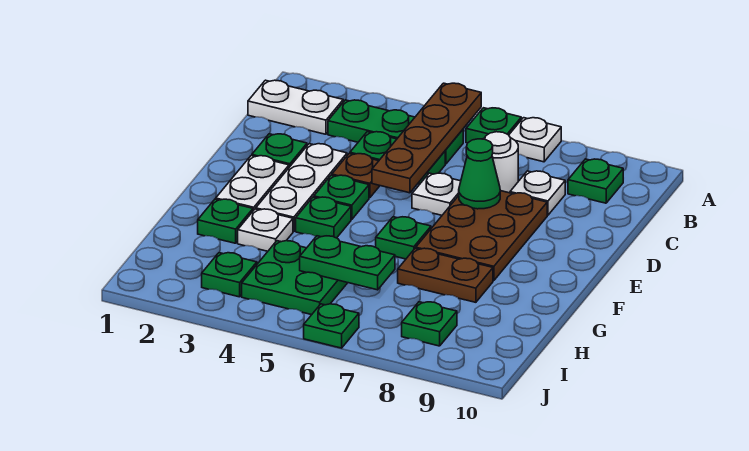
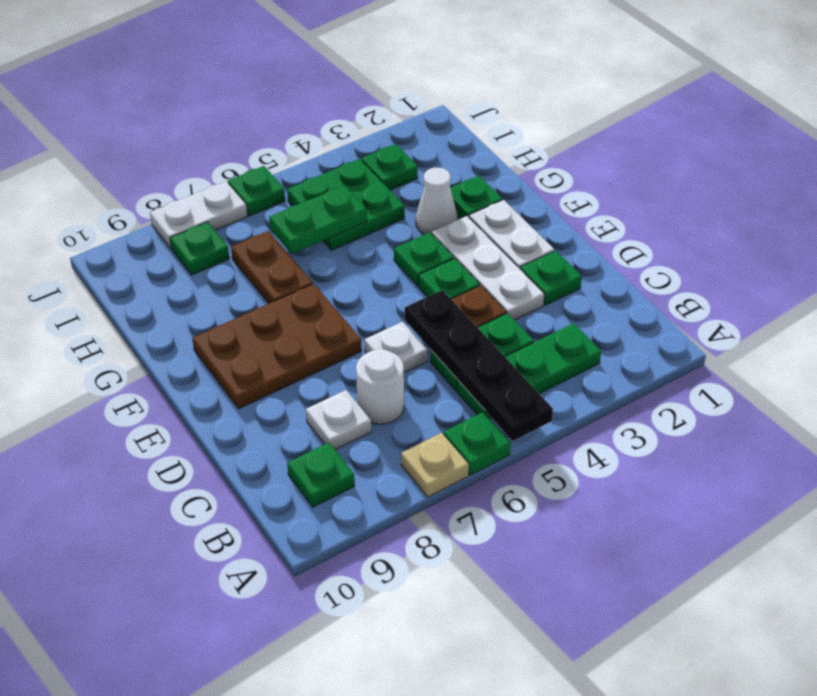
brown 1x4 plate [372,83,481,193] -> black 1x4 plate [405,290,553,441]
white 1x1 plate [509,118,561,162] -> tan 1x1 plate [401,433,469,497]
white 1x2 plate [248,80,343,134] -> white 1x2 plate moved to [150,181,247,249]
brown 2x3 plate [416,191,547,281] -> brown 2x3 plate turned to [192,284,362,409]
green 1x1 cone [459,139,500,209] -> none
green 1x1 plate [376,217,431,259] -> none
white 1x1 plate [238,209,293,251] -> white 1x1 cone [416,168,458,235]
brown 1x2 plate [398,248,493,302] -> brown 1x2 plate turned to [231,231,313,303]

